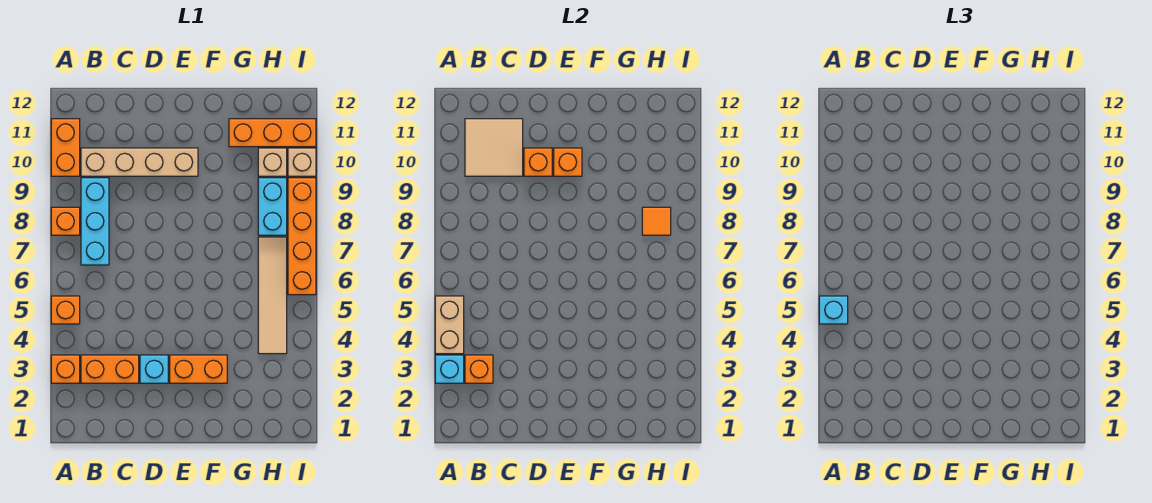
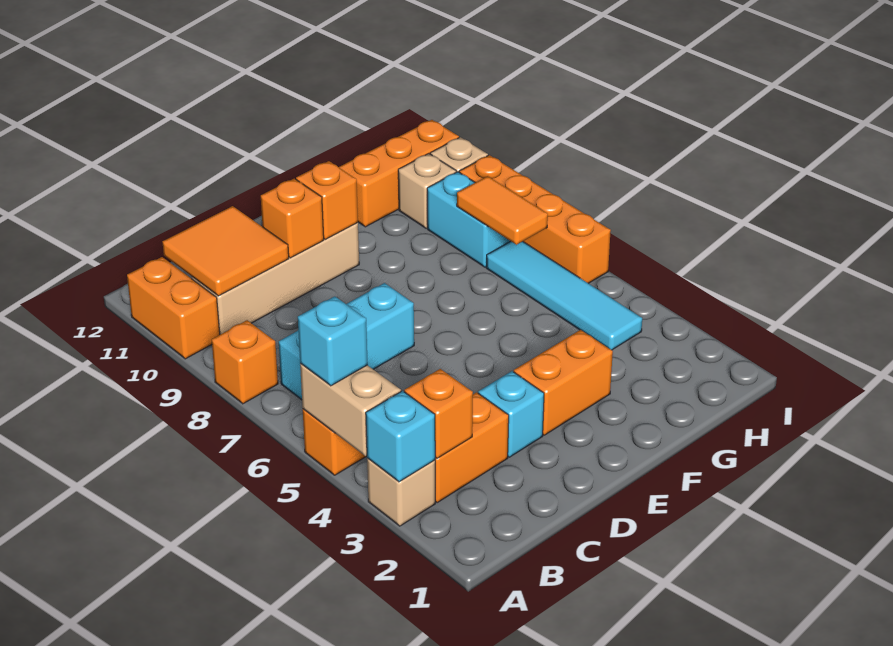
orange 1x1 brick [51,355,80,383] -> tan 1x1 brick [367,458,435,526]
cyan 1x3 brick [81,178,109,265] -> cyan 1x3 brick turned to [279,283,414,400]
tan 2x2 tile [465,119,523,176] -> orange 2x2 tile [162,206,289,296]
tan 1x4 tile [258,237,287,354] -> cyan 1x4 tile [486,241,642,350]
orange 1x1 tile [642,207,671,235] -> orange 1x2 tile [457,176,548,245]

